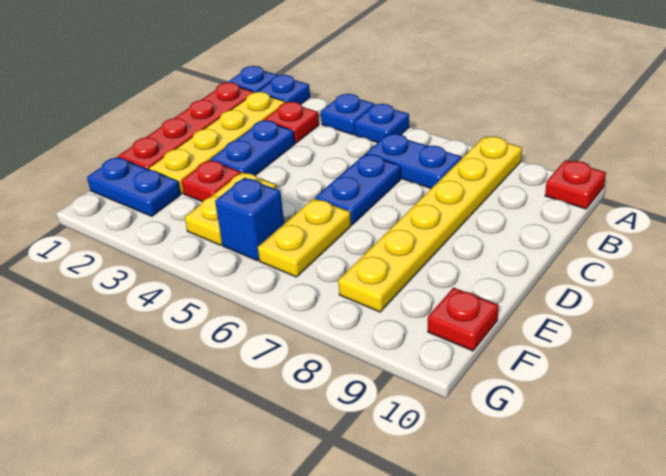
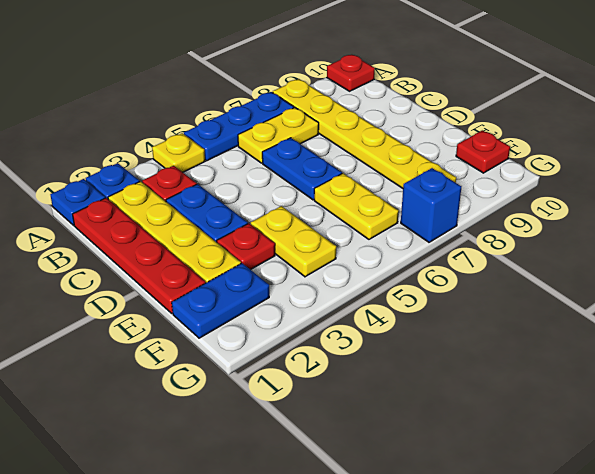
blue 1x1 plate [321,94,374,135] -> yellow 1x1 plate [152,133,205,172]
blue 1x1 plate [354,104,409,143] -> blue 1x3 plate [184,92,294,161]
blue 1x2 plate [366,134,462,188] -> yellow 1x2 plate [238,108,319,163]
blue 1x1 brick [215,178,284,261] -> blue 1x1 brick moved to [401,168,461,242]

